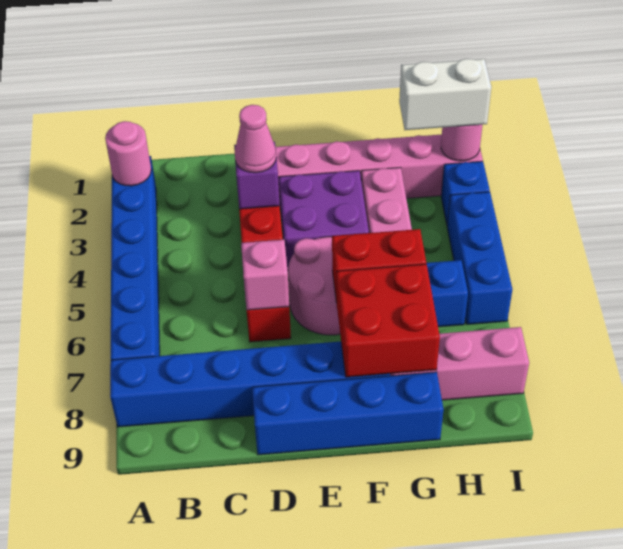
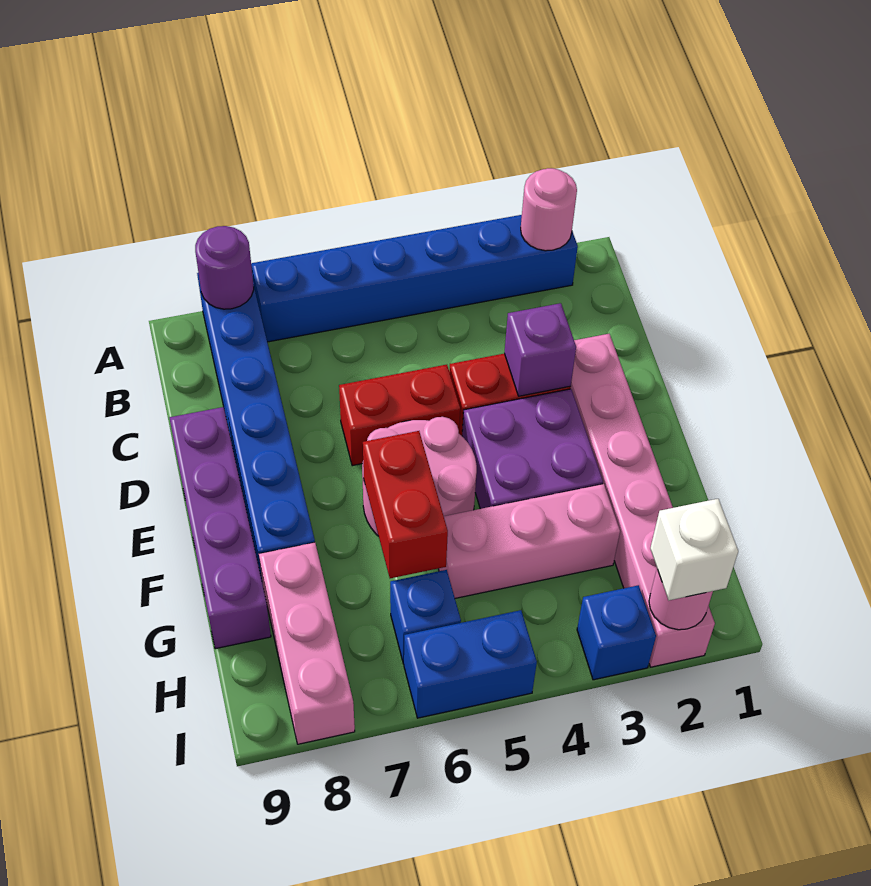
none -> purple 1x1 round brick [195,226,254,309]
pink 1x1 cone [235,105,276,173] -> none
pink 1x1 brick [241,240,289,310] -> none
blue 1x4 brick [252,372,444,455] -> purple 1x4 brick [170,407,271,649]
red 2x2 brick [337,264,440,377] -> none
white 1x2 brick [399,59,491,130] -> white 1x1 brick [650,499,738,600]
blue 1x3 brick [447,192,512,324] -> blue 1x2 brick [404,610,537,718]

